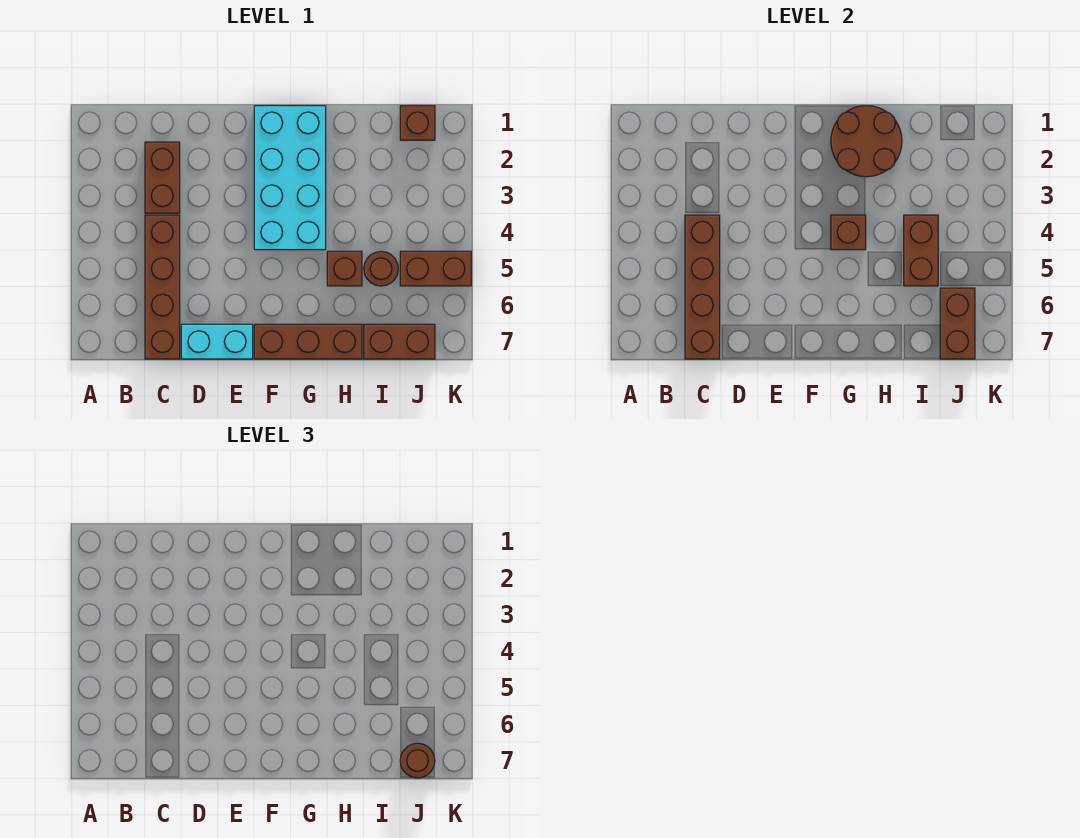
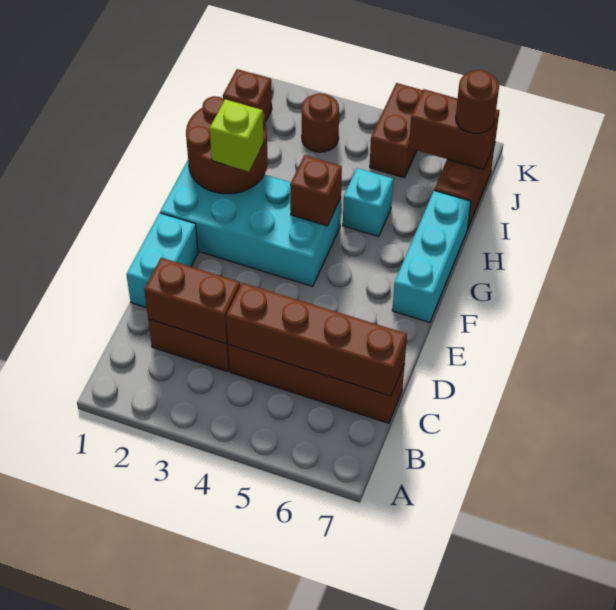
cyan 1x2 brick [181,324,253,359] -> cyan 1x2 brick moved to [126,213,198,308]
brown 1x3 brick [254,324,362,359] -> cyan 1x3 brick [392,191,471,322]
none -> lime 1x1 brick [209,99,264,172]
brown 1x1 brick [327,251,362,286] -> cyan 1x1 brick [343,168,393,237]
brown 1x2 brick [904,215,938,286] -> brown 1x2 brick moved to [144,258,240,344]
brown 1x1 round brick [364,251,398,286] -> brown 1x1 round brick moved to [302,93,339,152]

